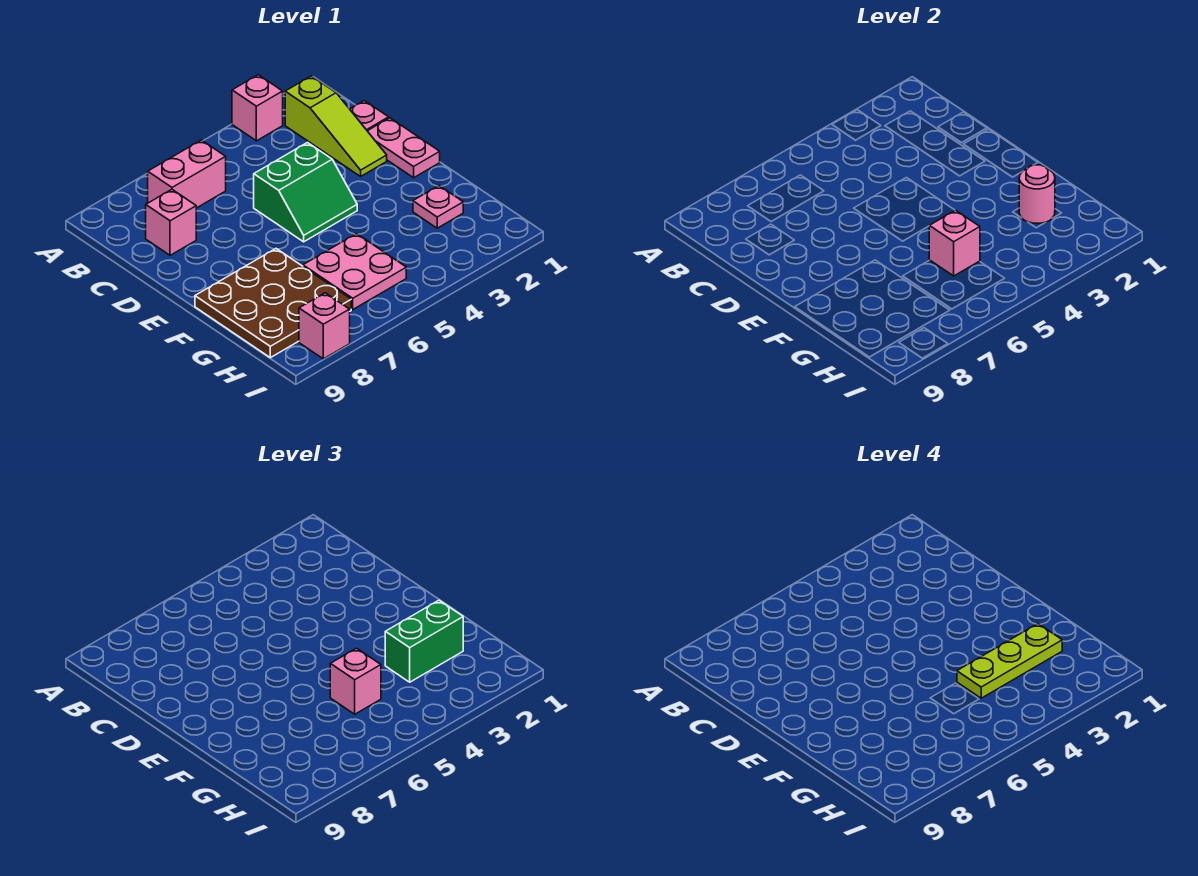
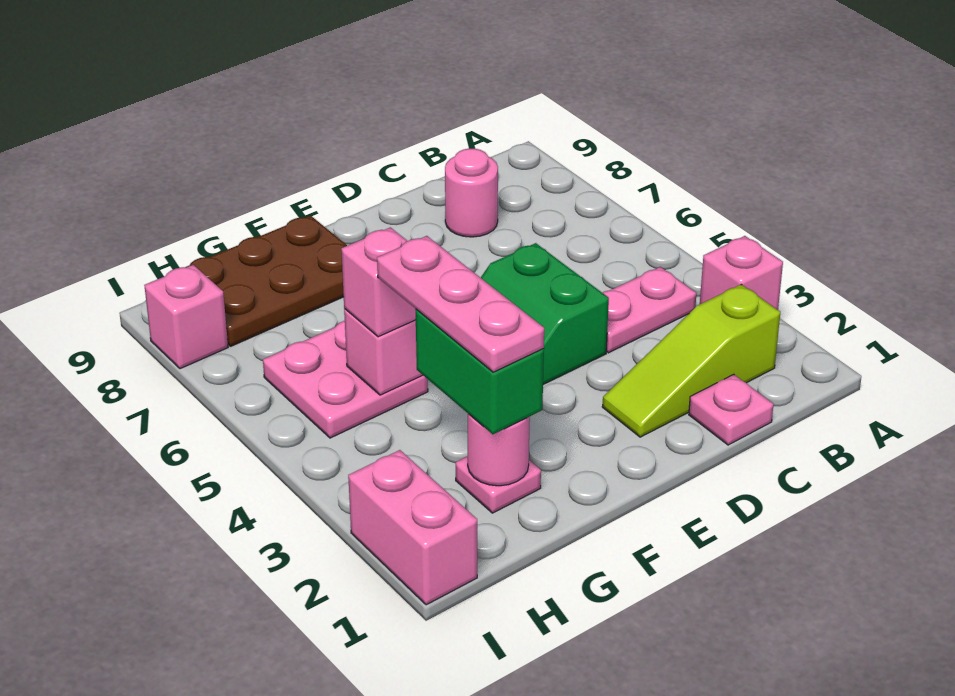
pink 1x2 brick [148,140,226,208] -> pink 1x2 brick moved to [348,450,477,605]
pink 1x1 brick [146,190,196,255] -> pink 1x1 round brick [445,149,498,237]
pink 1x2 plate [368,118,440,178] -> pink 1x2 plate moved to [602,267,697,353]
brown 3x3 plate [195,249,351,358] -> brown 2x3 plate [187,215,347,346]
lime 1x3 plate [957,624,1062,698] -> pink 1x3 plate [377,236,544,372]

